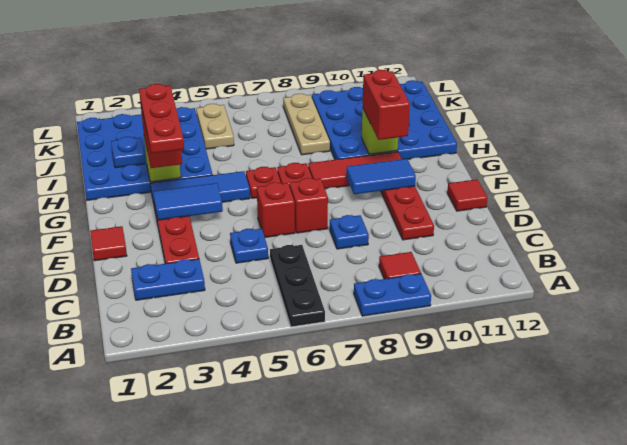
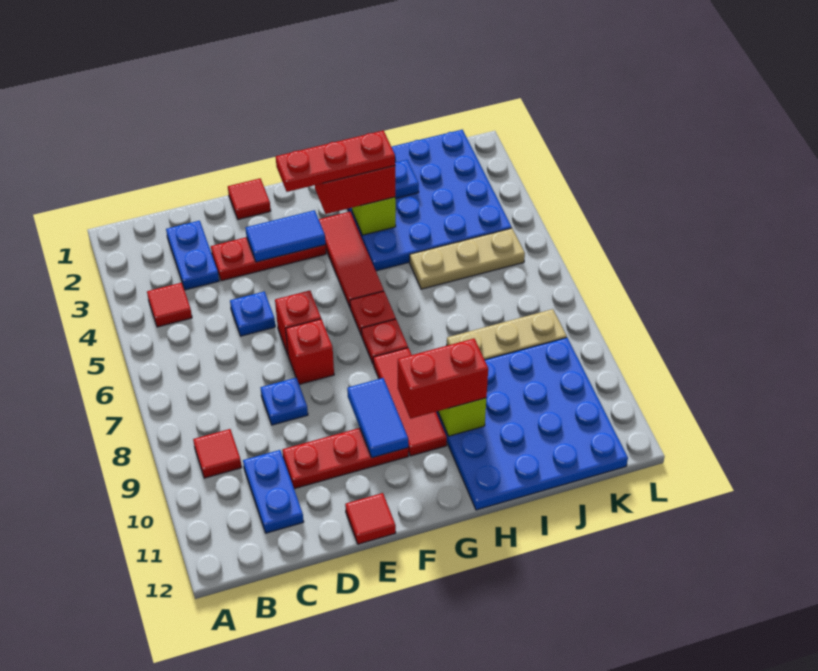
black 1x3 plate [270,245,325,327] -> none
blue 1x2 plate [354,274,431,316] -> blue 1x2 plate moved to [243,450,304,533]
none -> red 1x1 tile [147,283,192,327]
blue 1x2 tile [153,183,223,220] -> blue 1x2 tile turned to [246,210,326,262]
blue 1x3 tile [150,171,250,209] -> red 1x3 tile [319,212,384,307]
tan 1x2 plate [196,104,234,149] -> tan 1x3 plate [410,228,525,289]

